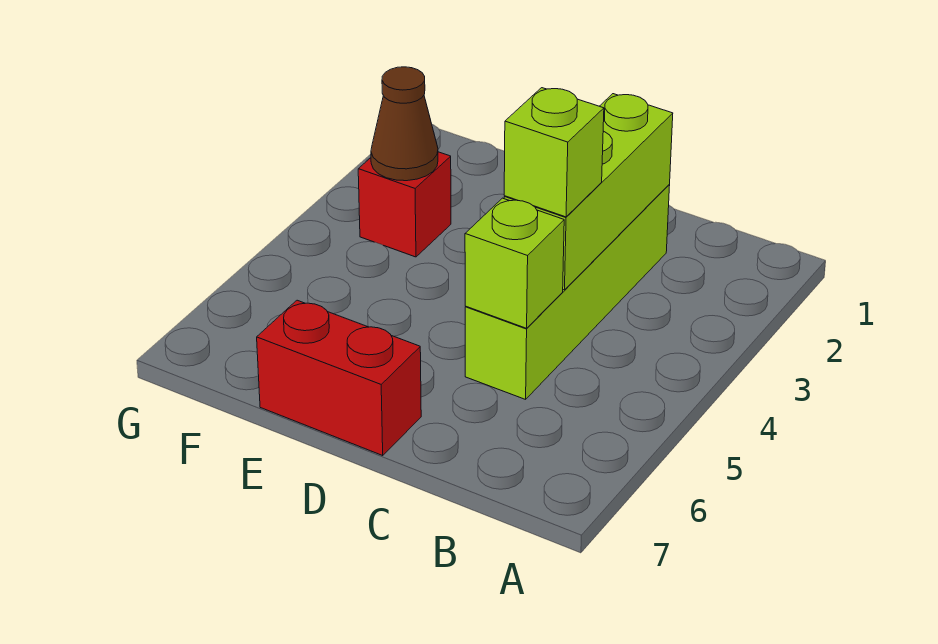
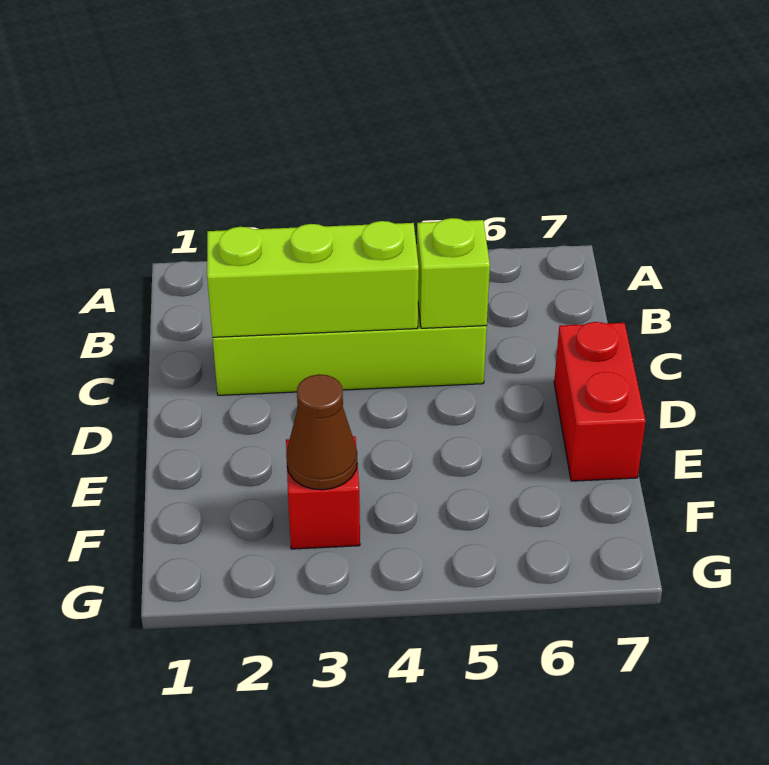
lime 1x1 brick [504,88,604,217] -> none

